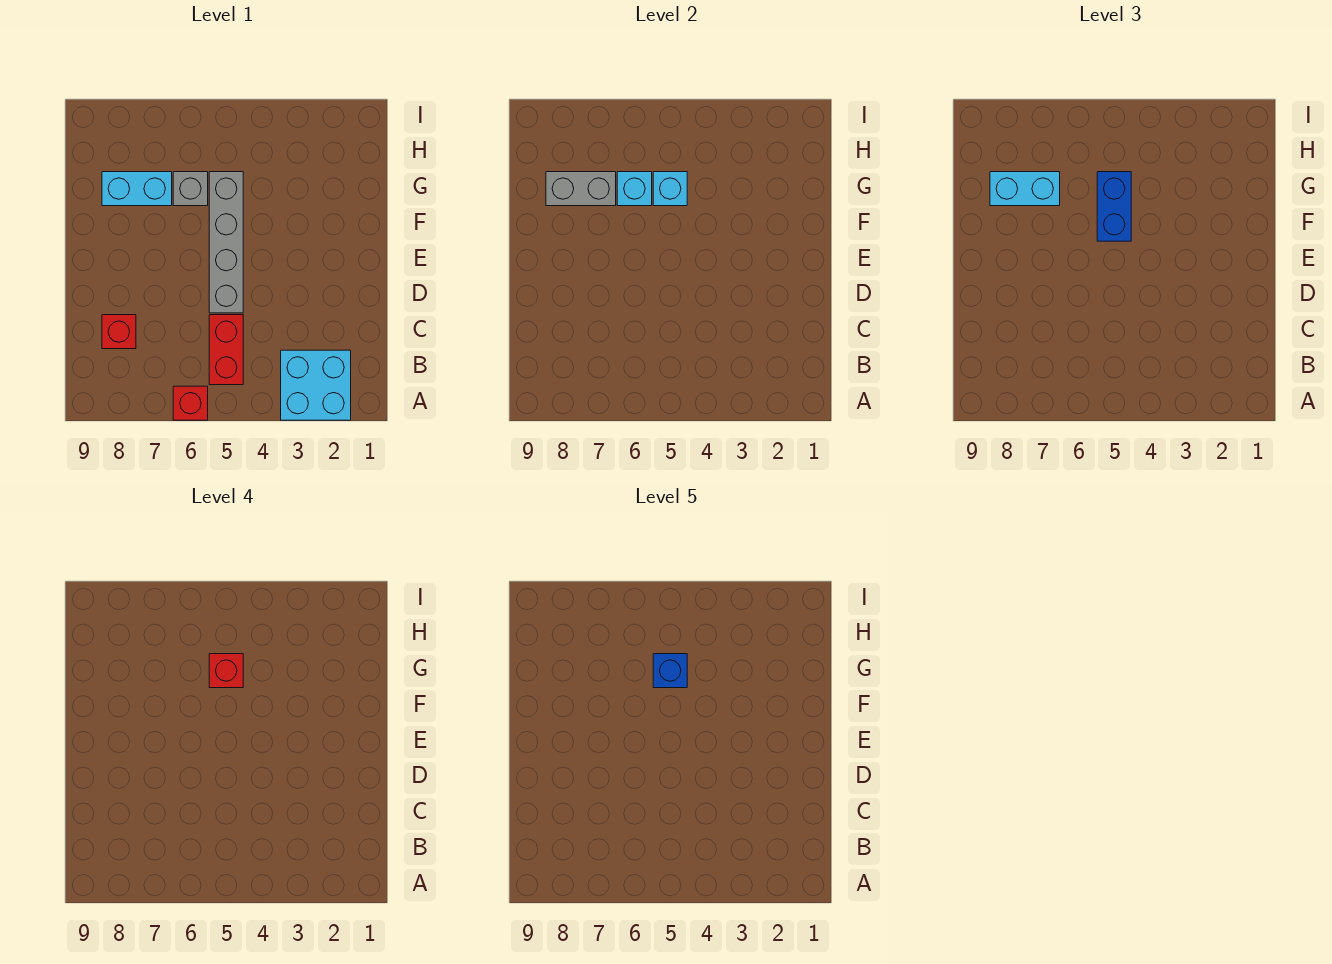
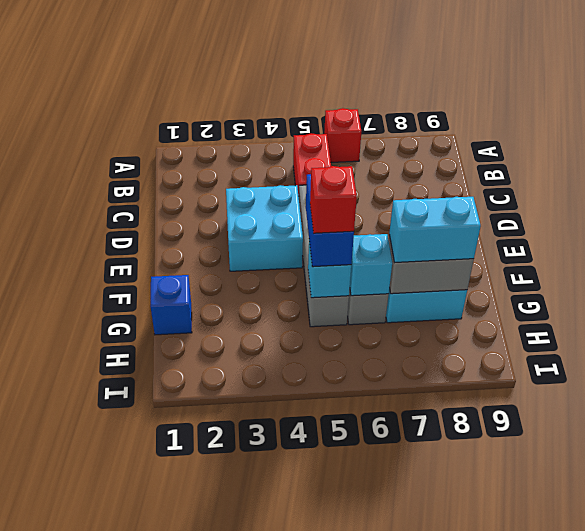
cyan 2x2 brick [281,350,351,420] -> cyan 2x2 brick moved to [226,185,303,271]
red 1x1 brick [102,315,136,349] -> none
blue 1x1 brick [653,654,687,688] -> blue 1x1 brick moved to [150,275,192,335]

